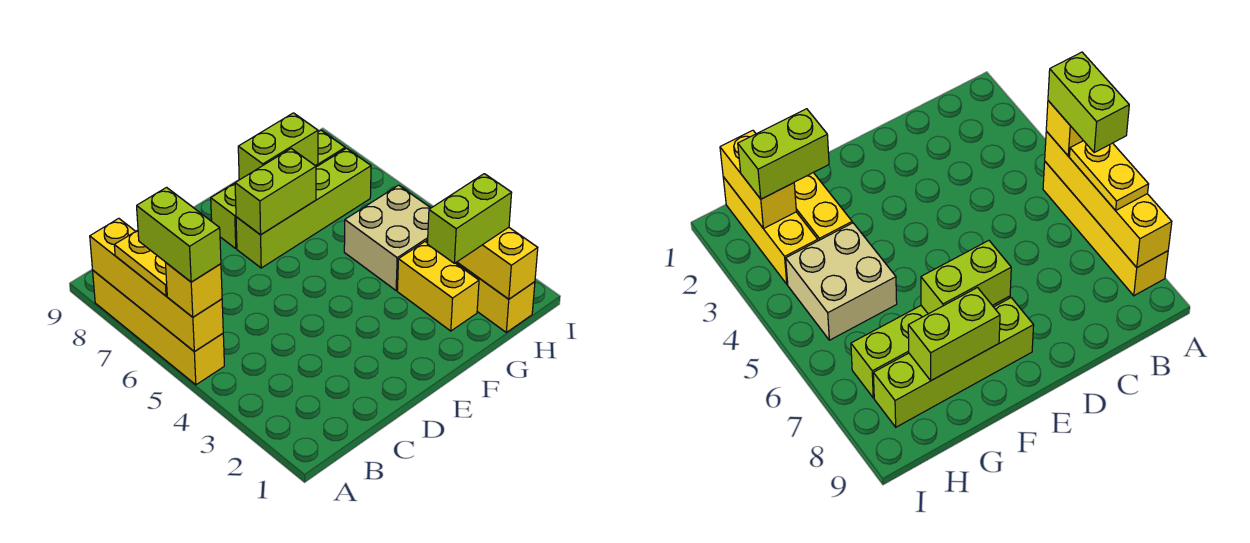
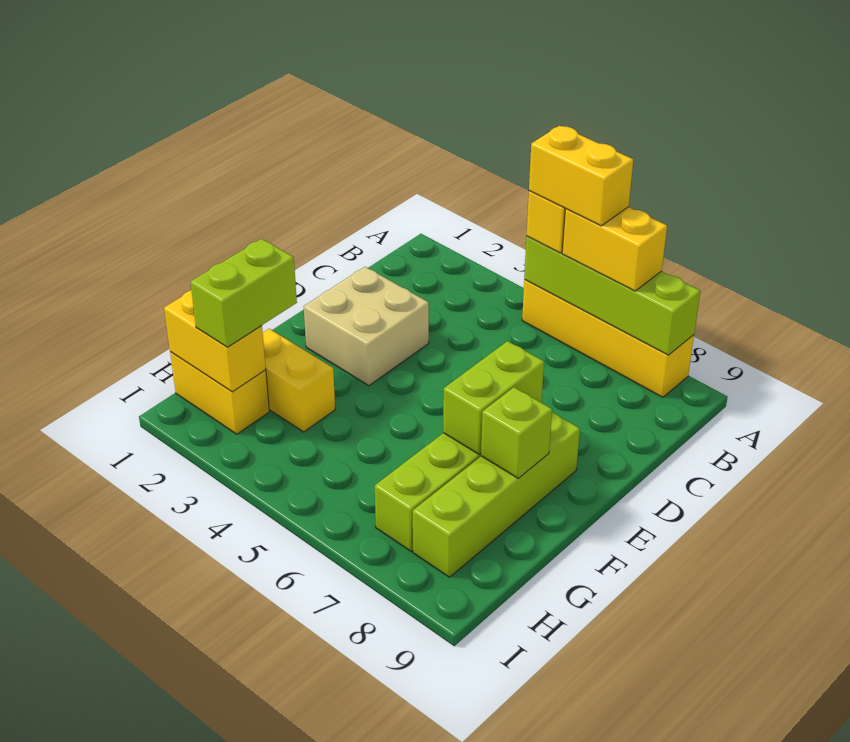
yellow 1x4 brick [90,218,223,352] -> lime 1x4 brick [524,236,700,355]
lime 1x2 brick [137,187,221,282] -> yellow 1x2 brick [529,126,633,226]
yellow 1x2 plate [114,230,167,296] -> yellow 1x2 brick [562,207,667,291]
lime 1x2 brick [238,113,318,180] -> lime 1x1 brick [481,387,552,478]
tan 2x2 brick [344,185,430,291] -> tan 2x2 brick moved to [304,267,429,386]
yellow 1x3 brick [426,240,535,332] -> yellow 1x2 brick [170,352,269,434]

